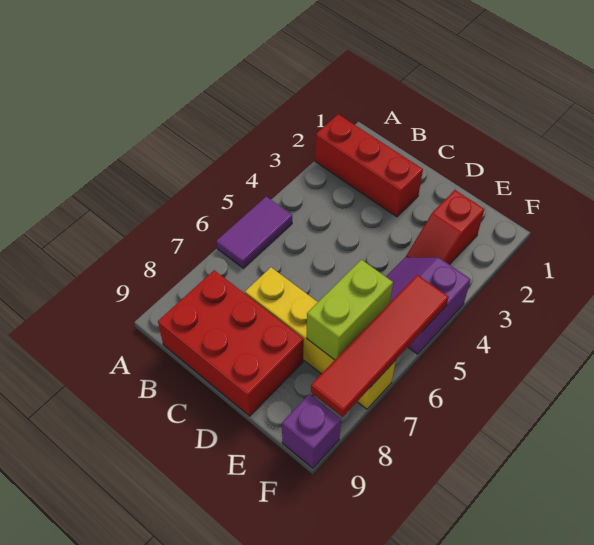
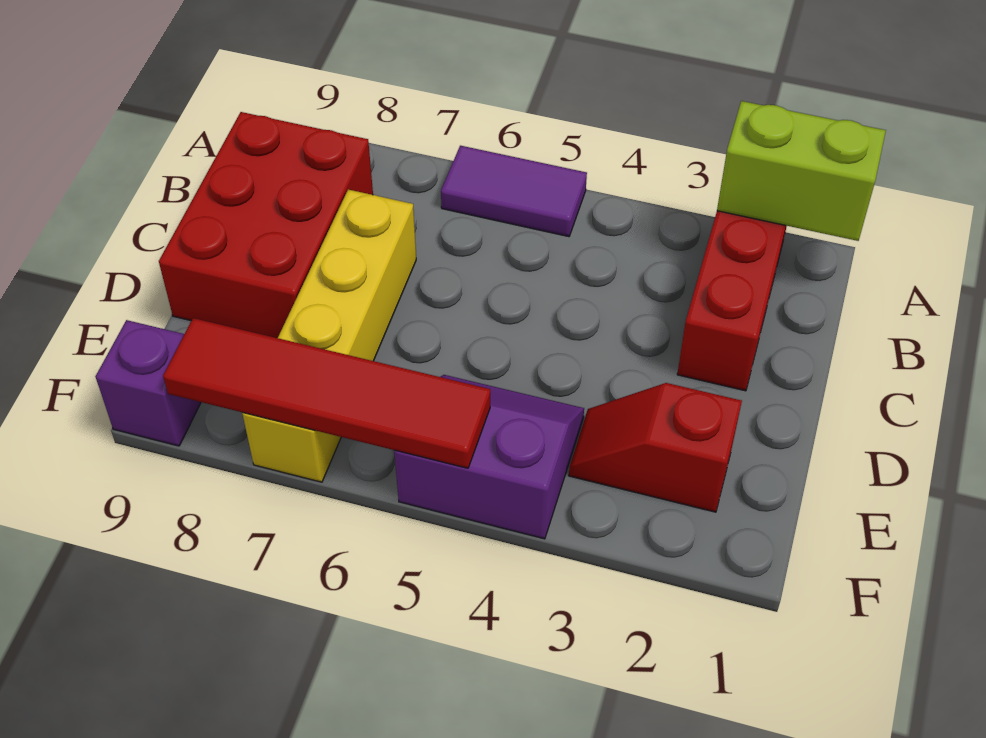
lime 1x2 brick [307,260,393,360] -> lime 1x2 brick moved to [717,101,886,241]

